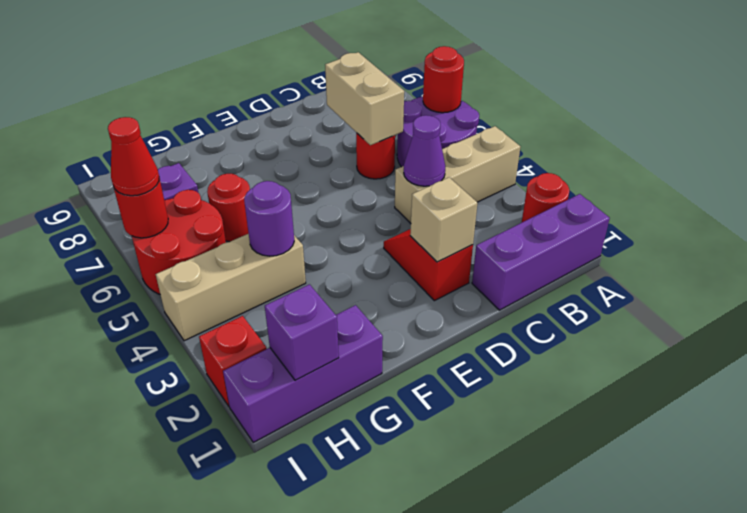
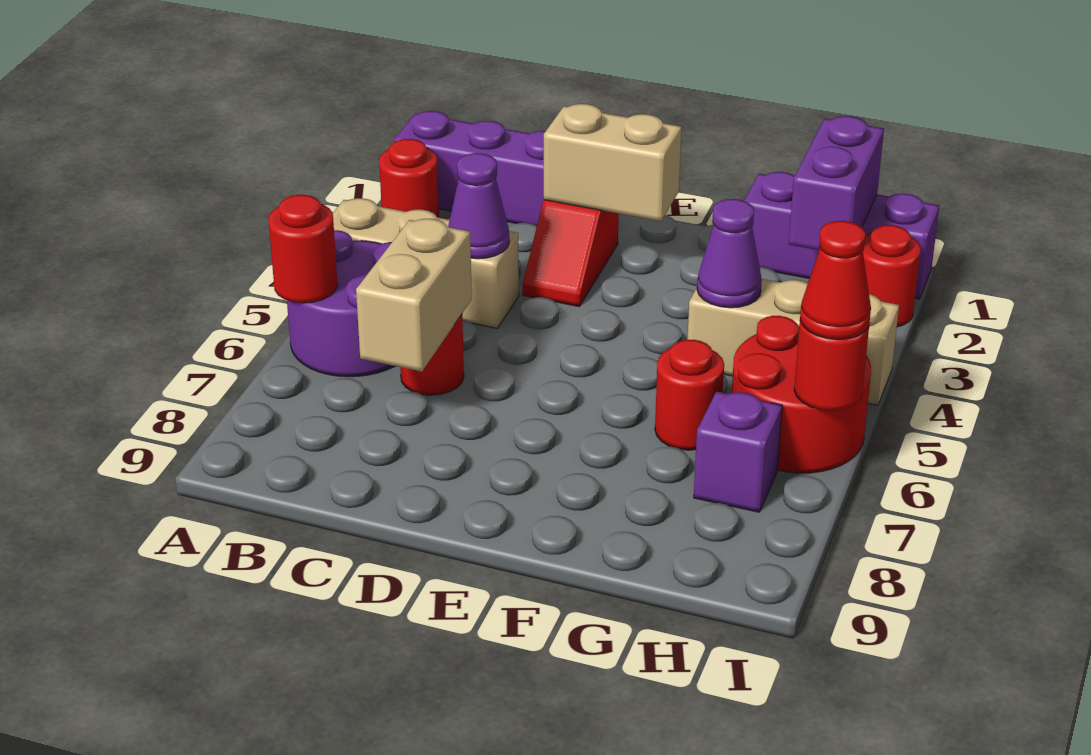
tan 1x1 brick [410,177,478,262] -> tan 1x2 brick [544,104,682,221]
purple 1x1 round brick [244,181,294,256] -> purple 1x1 cone [697,199,762,308]
purple 1x1 brick [265,284,339,380] -> purple 1x2 brick [789,116,884,250]
red 1x1 brick [199,316,267,406] -> red 1x1 round brick [863,225,921,327]

